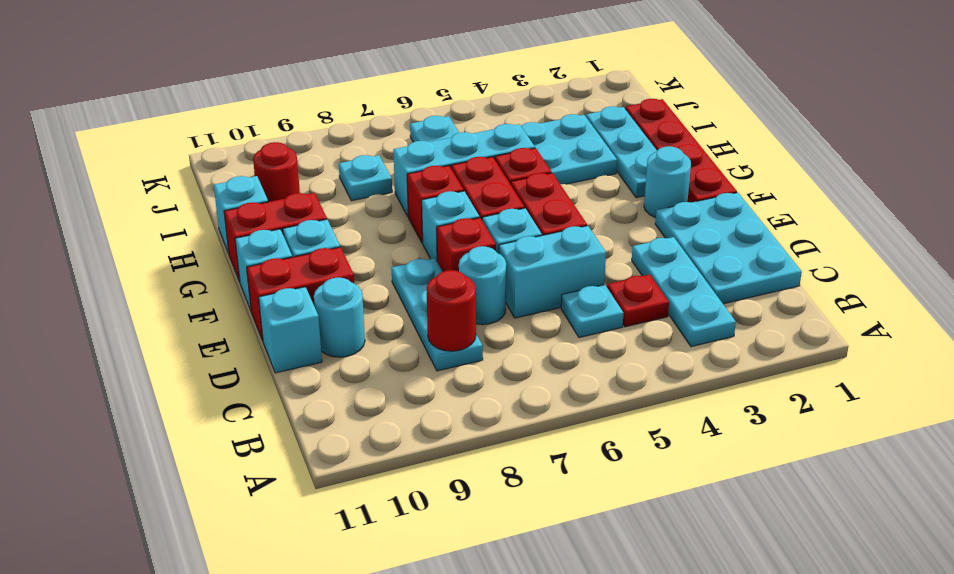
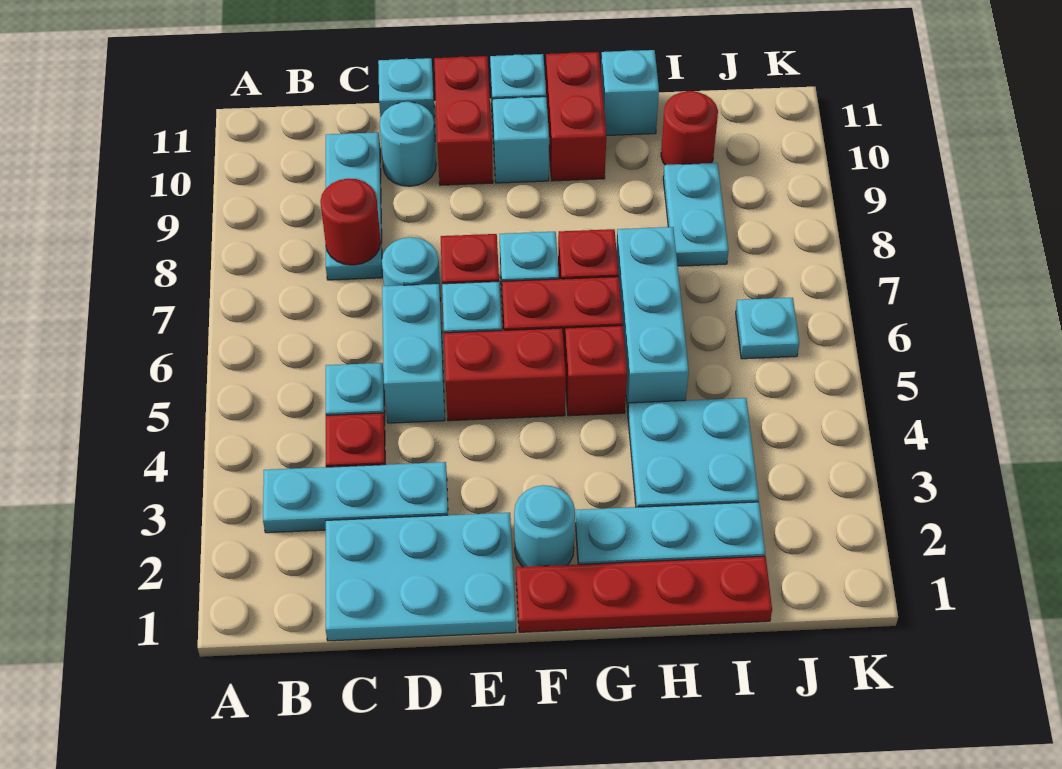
cyan 1x3 plate [392,258,483,371] -> cyan 1x3 plate turned to [326,132,382,280]
cyan 1x1 plate [339,155,392,201] -> cyan 1x2 plate [663,163,728,266]

